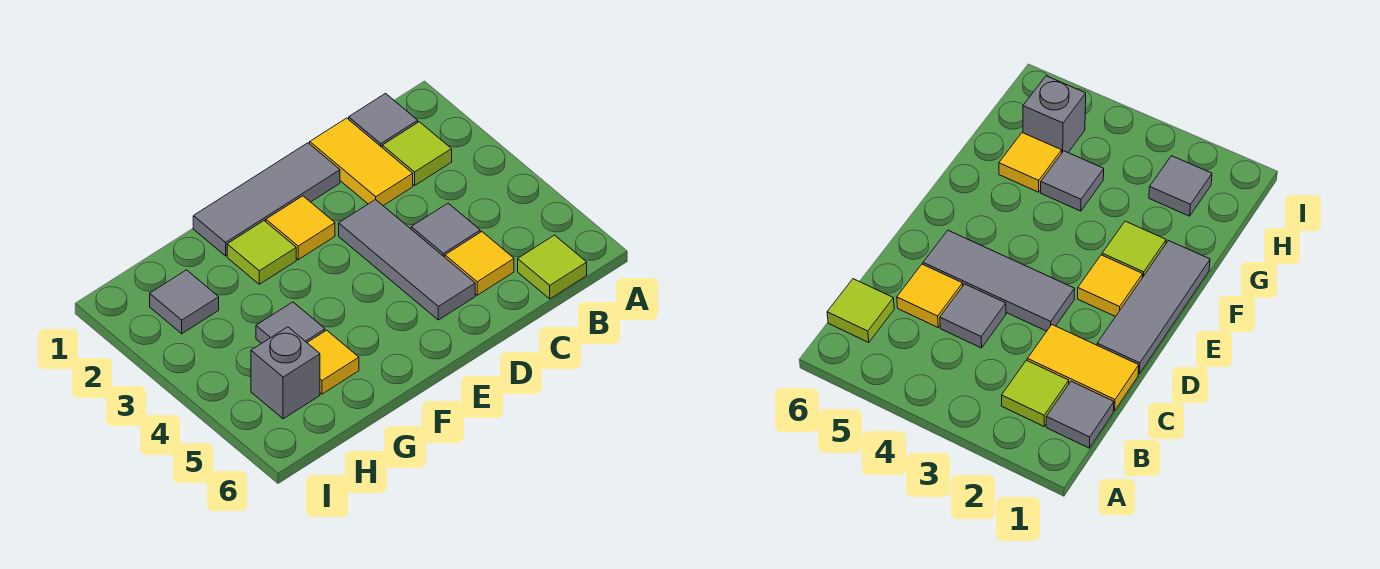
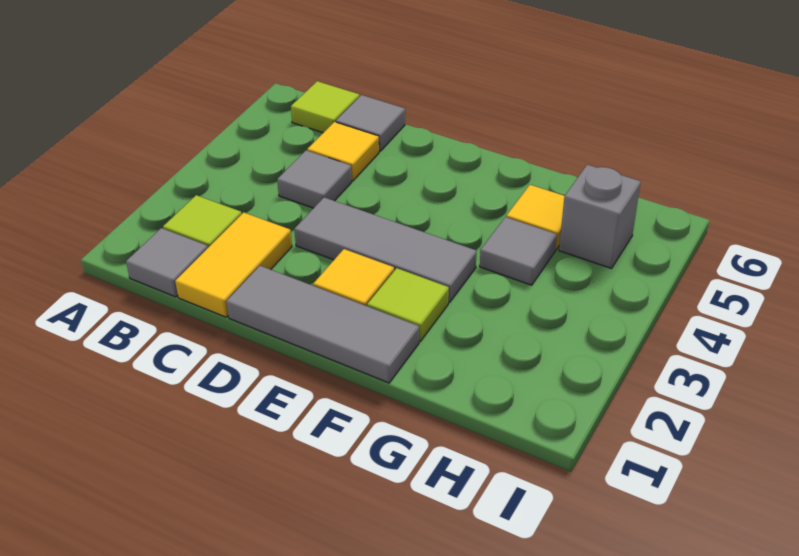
grey 1x3 tile [339,199,475,320] -> grey 1x3 tile turned to [294,197,477,302]
grey 1x1 tile [150,270,219,334] -> grey 1x1 tile moved to [336,95,405,151]

